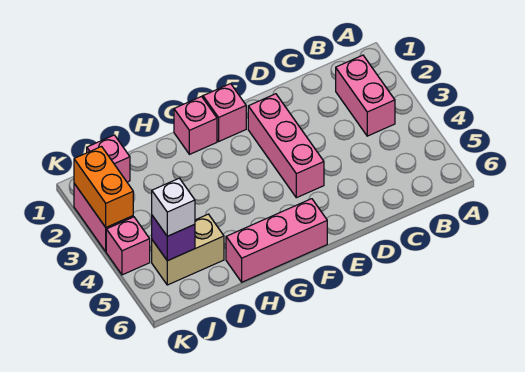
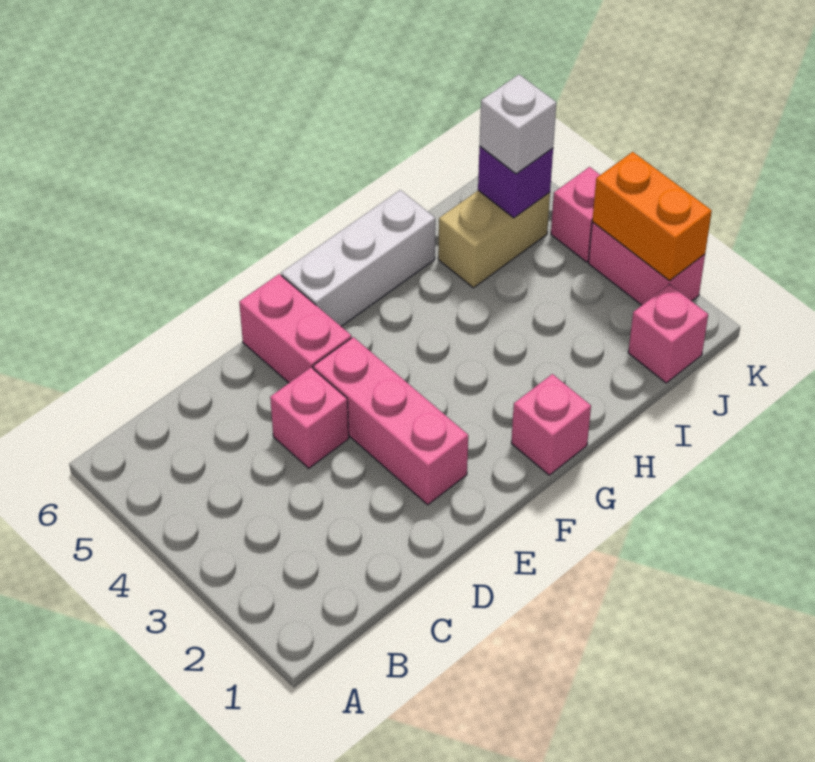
pink 1x2 brick [336,55,395,136] -> pink 1x2 brick moved to [239,274,351,383]
pink 1x1 brick [203,84,246,141] -> pink 1x1 brick moved to [270,367,349,468]
pink 1x3 brick [226,199,327,282] -> white 1x3 brick [281,190,435,326]

